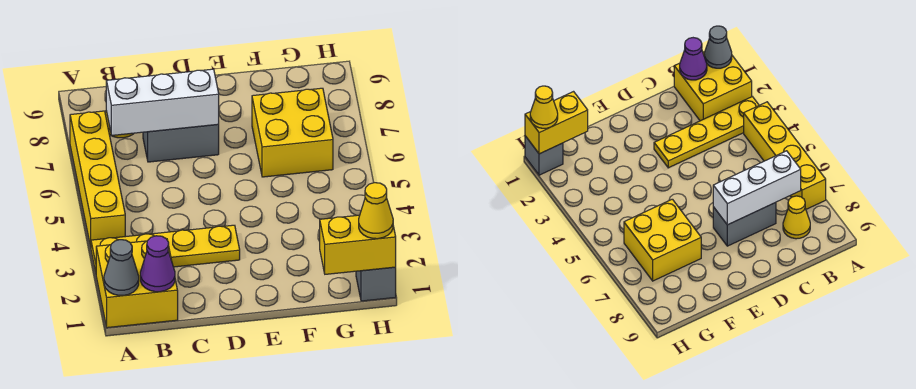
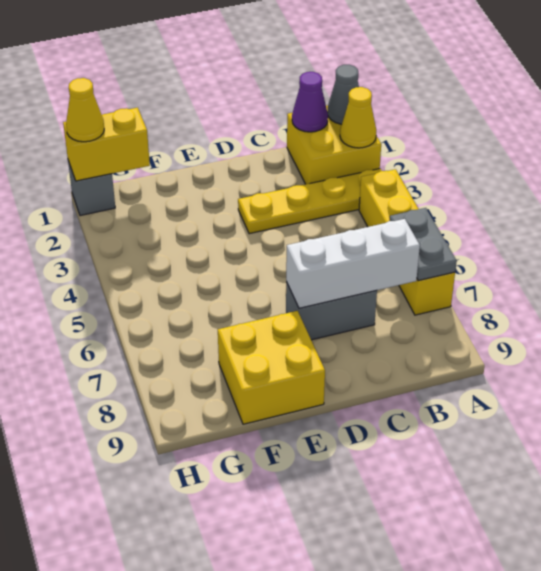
none -> grey 1x2 plate [390,208,457,281]
yellow 1x1 cone [783,196,810,239] -> yellow 1x1 cone moved to [340,87,376,148]
yellow 2x2 brick [252,88,333,177] -> yellow 2x2 brick moved to [218,311,325,424]

